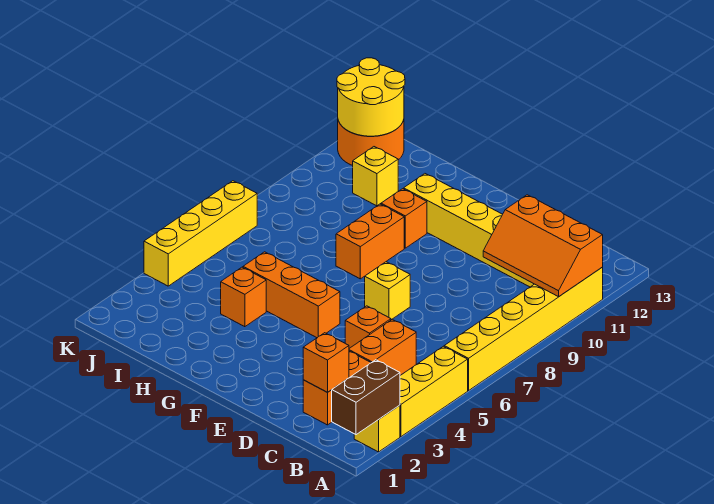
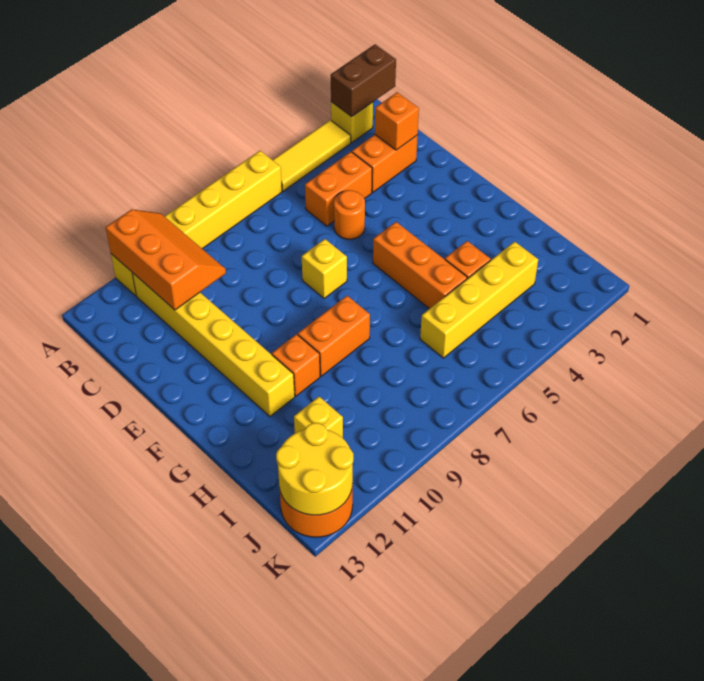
yellow 1x3 brick [400,346,468,437] -> yellow 1x3 tile [273,120,351,191]
orange 1x1 brick [345,306,391,348] -> orange 1x1 round brick [334,190,365,239]
yellow 1x4 brick [144,181,257,286] -> yellow 1x4 brick moved to [420,242,538,358]

